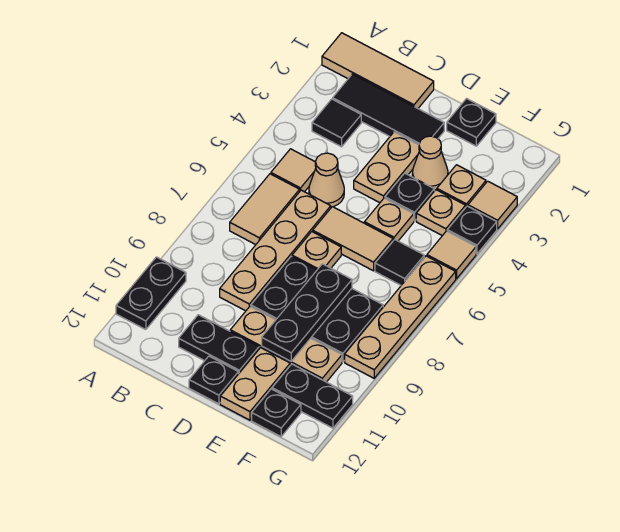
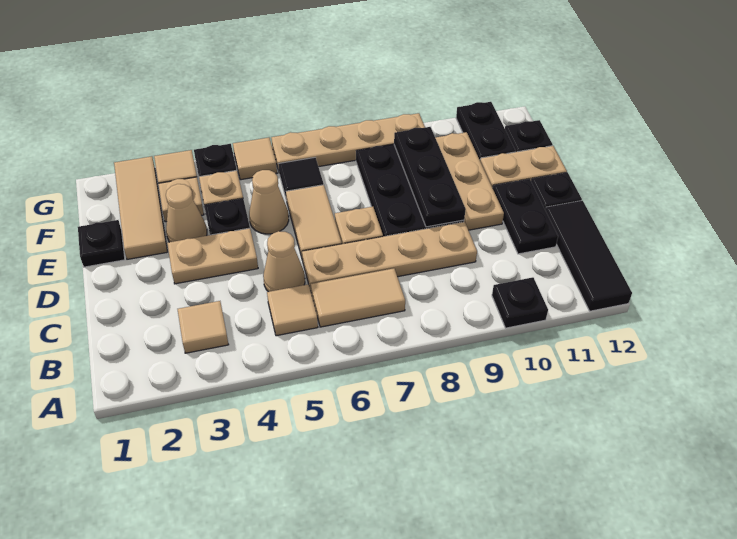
tan 1x3 tile [322,33,434,108] -> tan 1x3 tile moved to [114,156,167,259]
black 1x2 plate [116,257,186,330] -> black 1x1 plate [492,277,548,328]
black 1x3 tile [333,74,444,145] -> black 1x3 tile moved to [545,201,632,311]
black 1x1 tile [312,99,361,147] -> tan 1x1 tile [178,301,229,353]
tan 1x1 plate [364,198,414,241] -> tan 1x1 cone [249,170,289,234]
black 1x3 plate [262,264,352,361] -> black 1x3 plate turned to [394,127,466,227]

